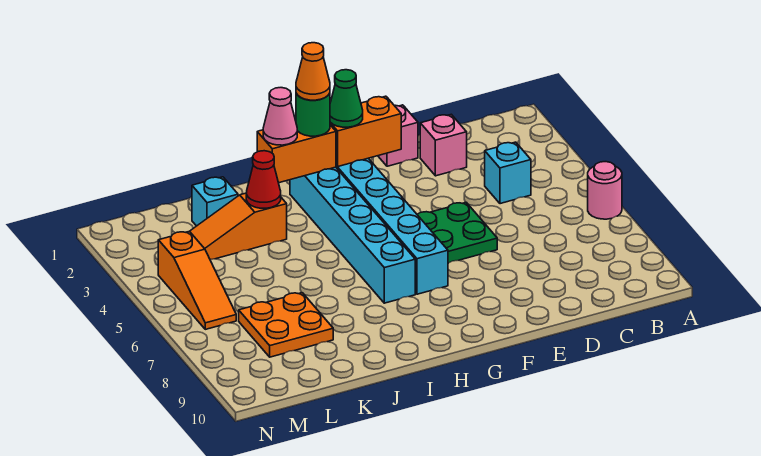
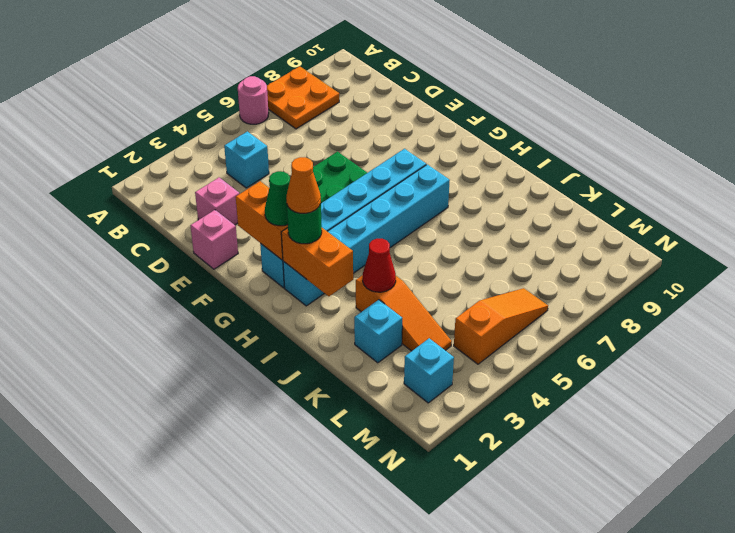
pink 1x1 cone [263,88,297,145] -> none
orange 2x2 plate [239,293,333,357] -> orange 2x2 plate moved to [267,66,339,129]
none -> cyan 1x1 brick [404,338,454,403]

